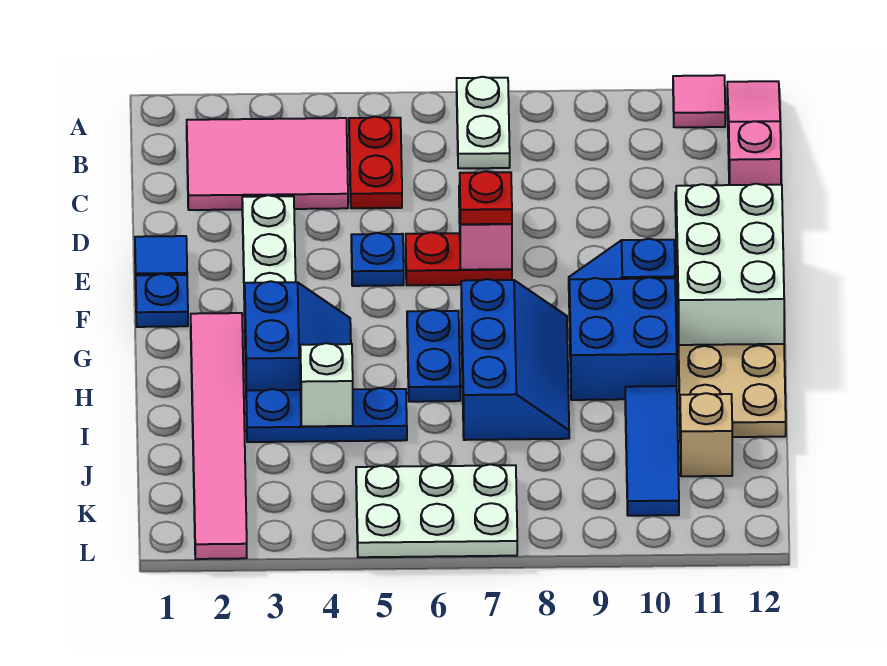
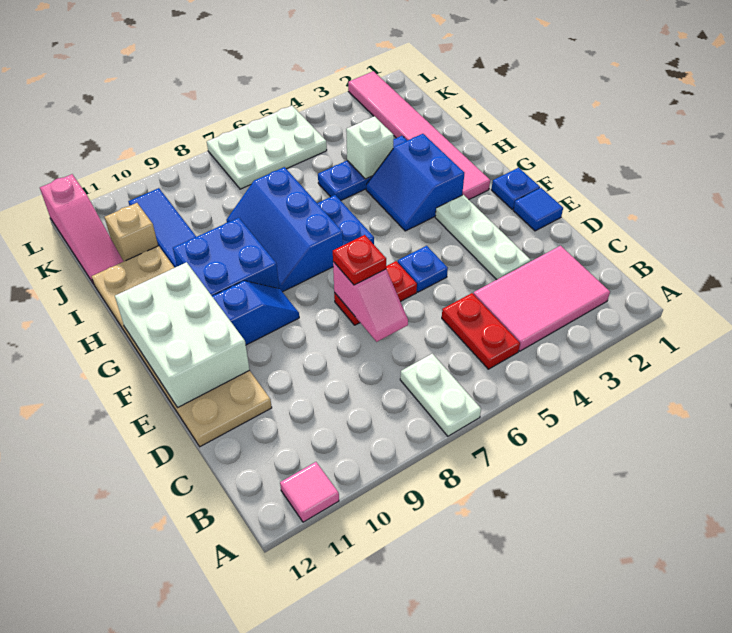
pink 1x3 slope [727,81,781,185] -> pink 1x3 slope moved to [40,174,124,284]

